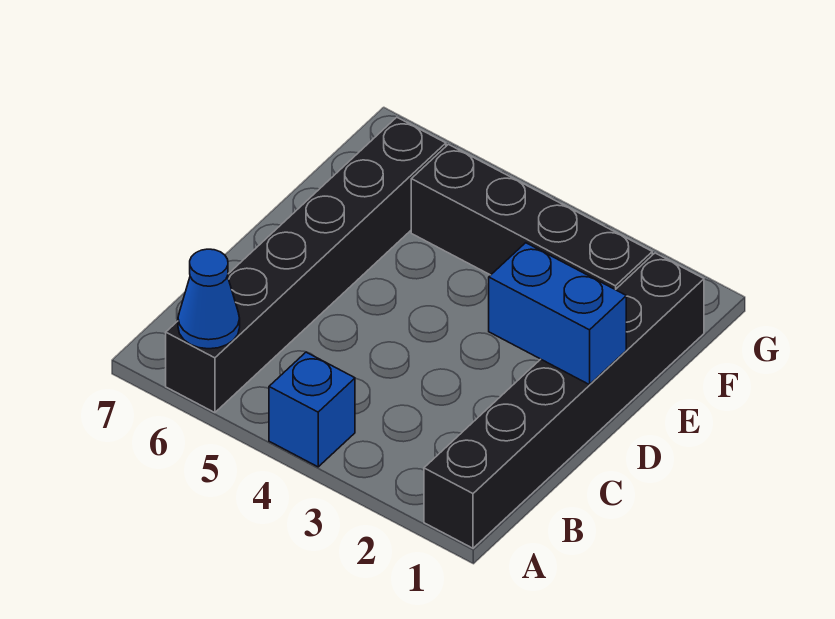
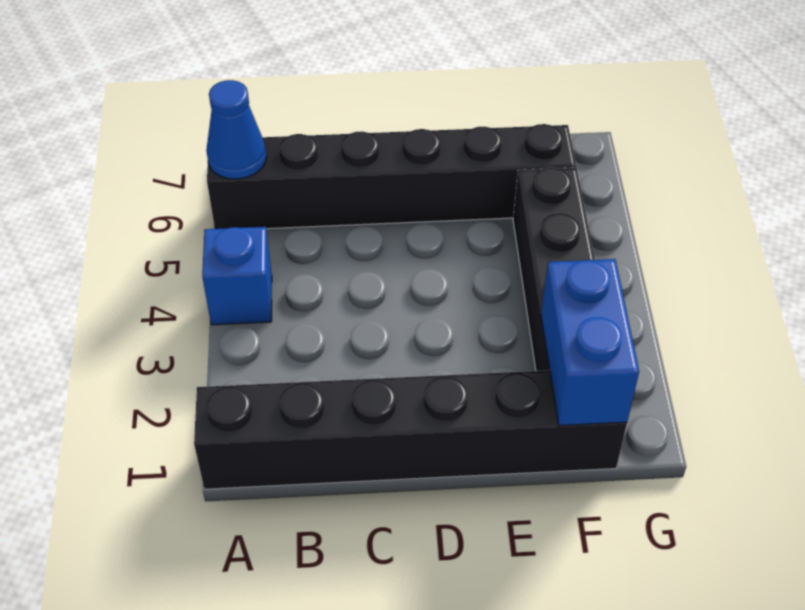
blue 1x2 brick [489,243,626,385] -> blue 1x2 brick moved to [541,259,639,426]

